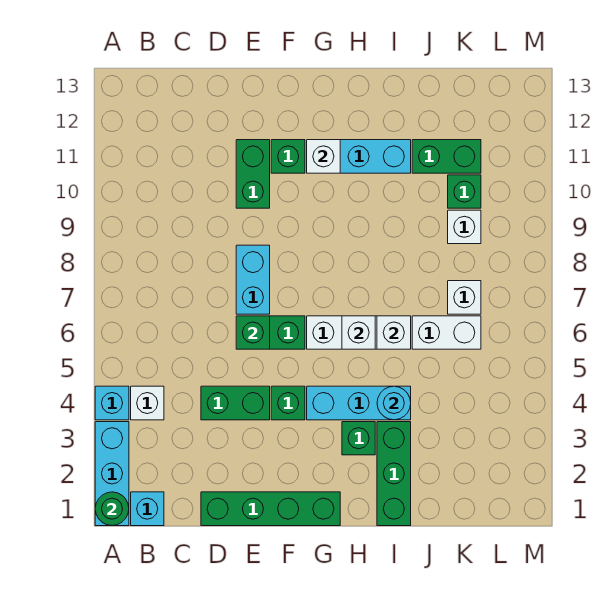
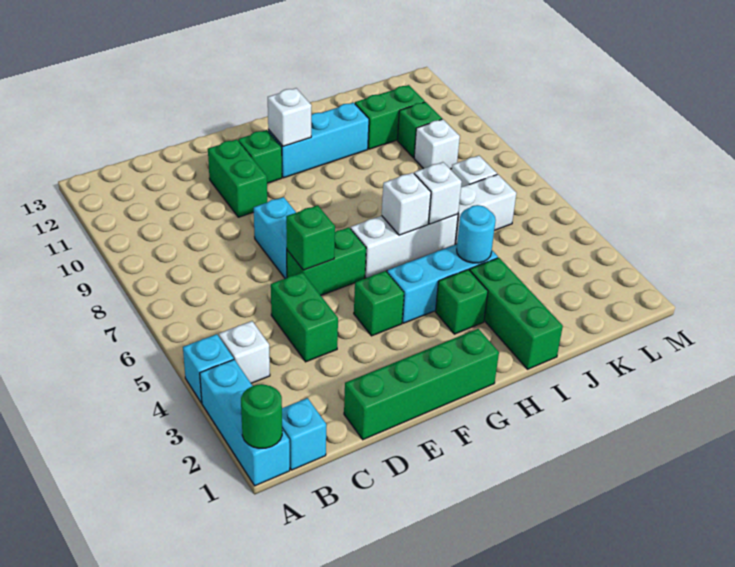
green 1x2 brick [201,386,270,420] -> green 1x2 brick turned to [271,272,338,362]

